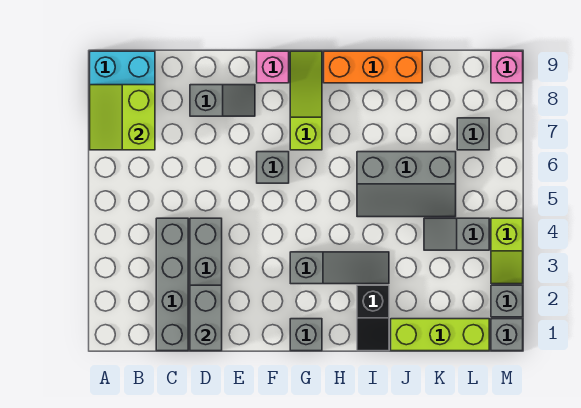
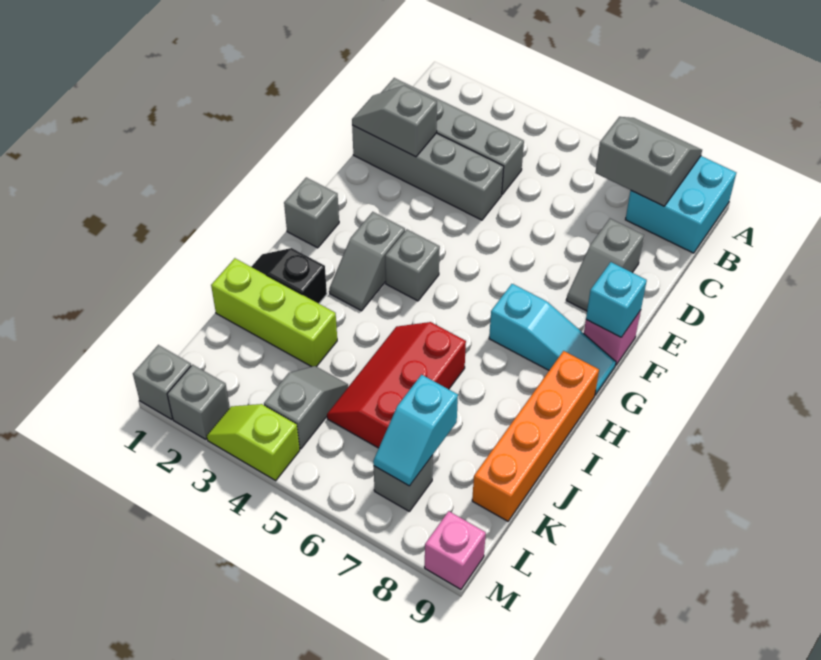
lime 2x2 slope [90,85,155,150] -> grey 2x2 slope [595,117,702,206]
grey 1x2 brick [190,285,222,351] -> grey 1x2 slope [352,85,437,157]
grey 1x1 brick [257,152,289,183] -> grey 1x1 brick moved to [385,229,440,301]
none -> cyan 1x1 brick [586,262,647,337]
grey 1x3 slope [290,252,389,284] -> grey 1x2 slope [329,212,405,311]
lime 1x3 slope [290,51,322,150] -> cyan 1x3 slope [489,284,616,395]
orange 1x3 brick [324,51,422,83] -> orange 1x4 brick [472,351,599,521]
grey 2x3 slope [357,152,456,217] -> red 2x3 slope [327,322,466,448]
lime 1x3 brick [391,319,489,351] -> lime 1x3 brick turned to [211,258,337,367]
none -> cyan 1x2 slope [373,375,458,486]

